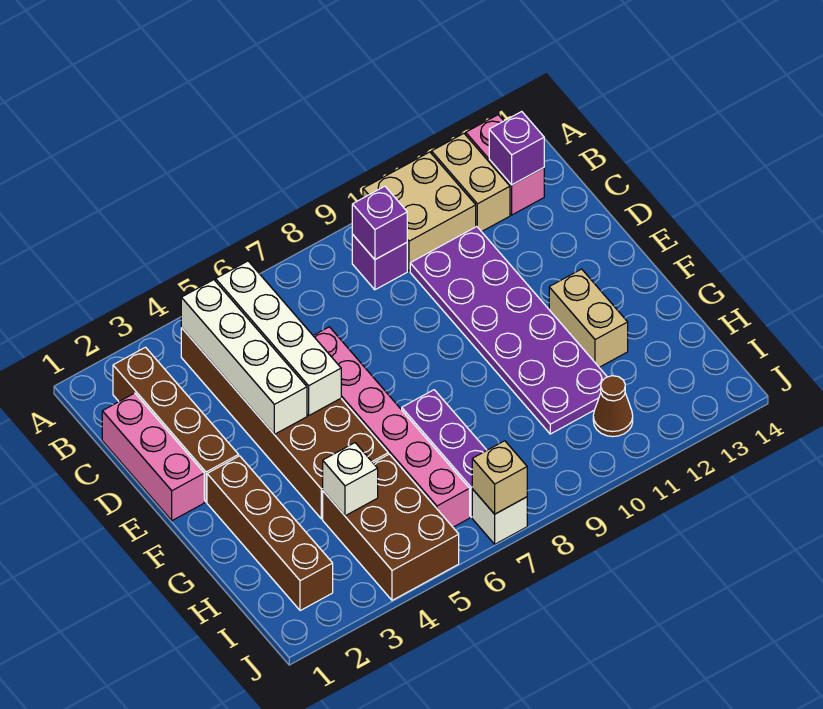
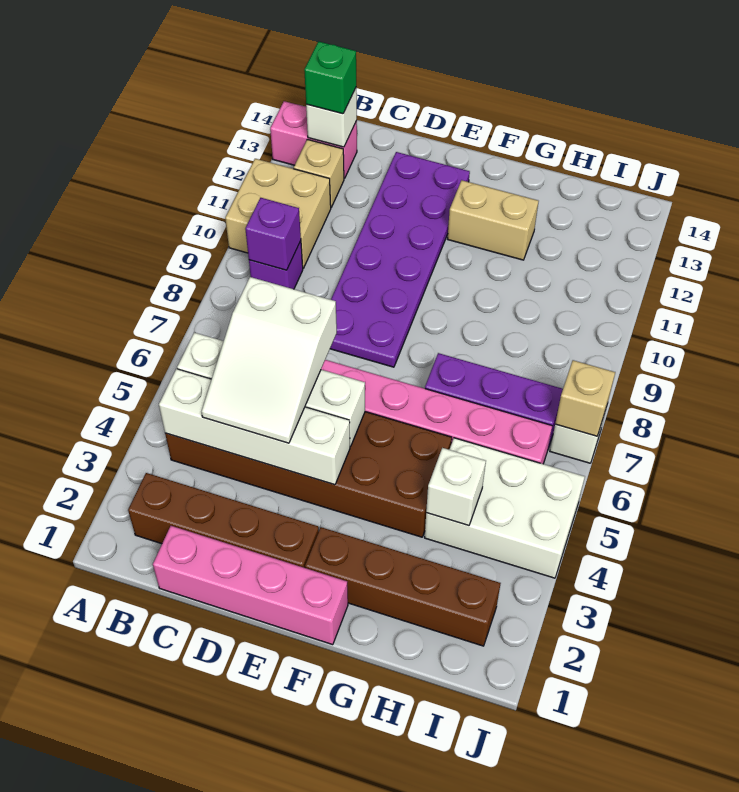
tan 1x2 brick [432,134,510,232] -> tan 1x1 brick [294,139,344,207]
purple 1x1 brick [489,112,544,185] -> white 1x1 brick [306,88,357,147]
none -> green 1x1 brick [304,42,356,114]
pink 1x3 brick [102,393,204,521] -> pink 1x4 brick [153,526,348,645]
none -> white 2x3 slope [201,277,337,443]
purple 2x6 plate [410,227,607,434] -> purple 2x6 plate turned to [330,152,470,367]
brown 2x3 brick [323,454,459,600] -> white 2x3 brick [425,438,585,578]
brown 1x1 cone [593,376,633,437] -> none

